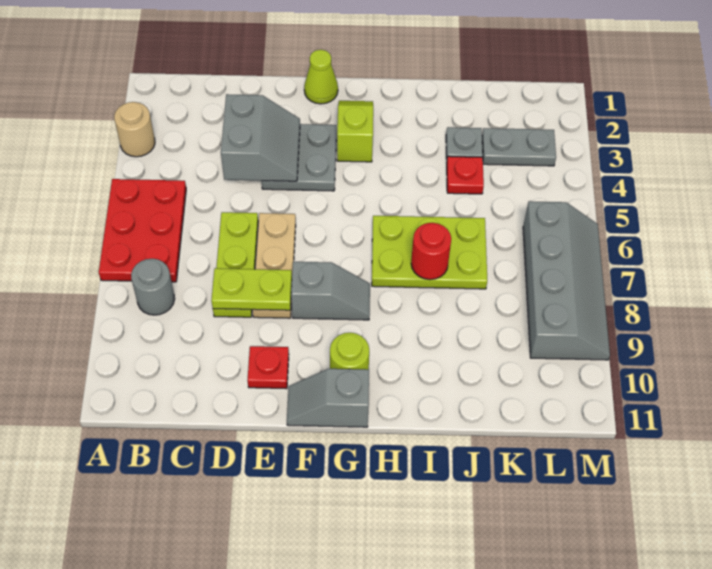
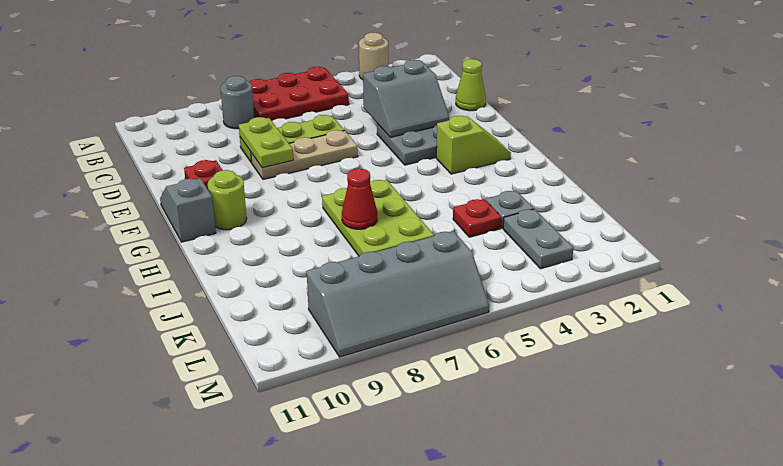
lime 1x1 cone [304,50,338,104] -> lime 1x1 cone moved to [456,59,486,111]
grey 1x2 slope [291,262,370,320] -> none
red 1x1 round brick [411,223,451,280] -> red 1x1 cone [342,168,377,229]

